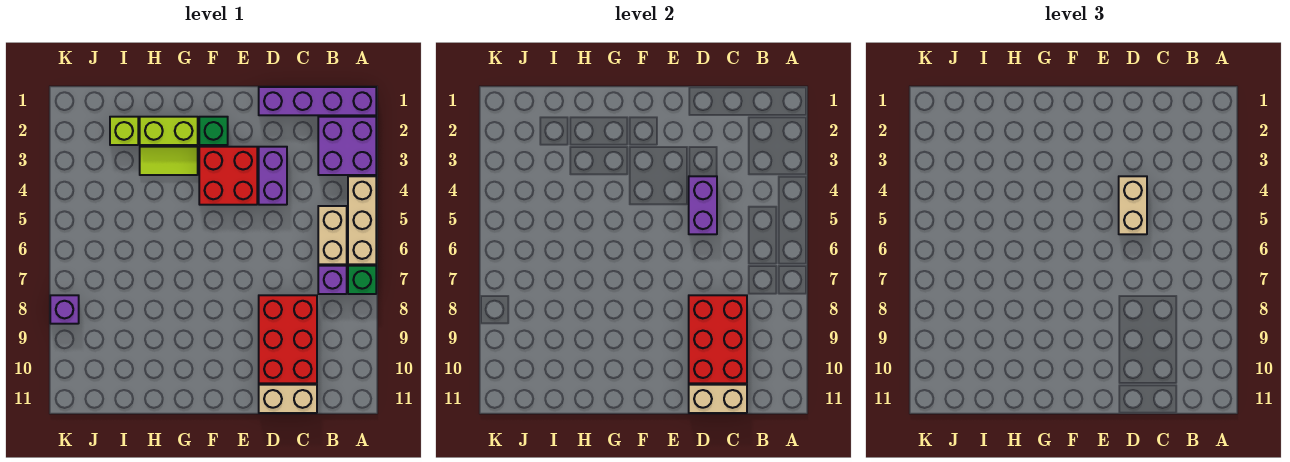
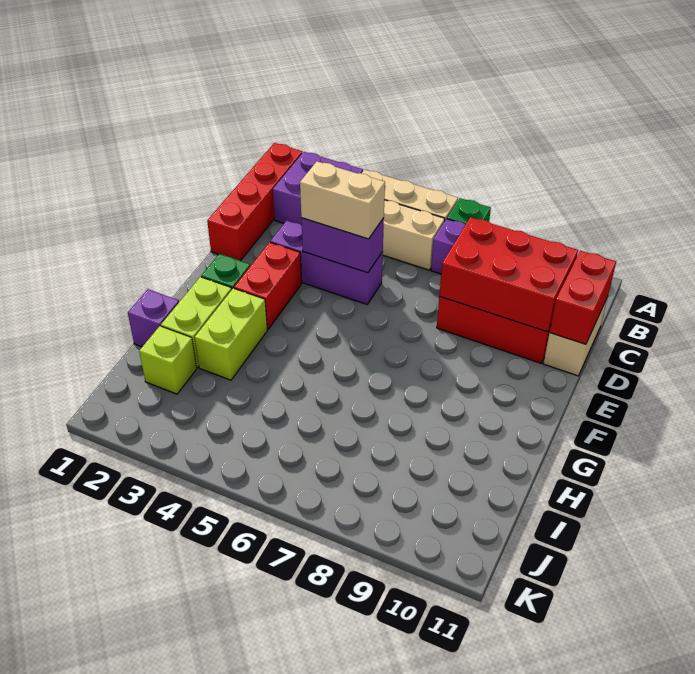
purple 1x4 brick [259,87,376,115] -> red 1x4 brick [207,143,302,261]
tan 1x2 brick [689,385,747,413] -> red 1x2 brick [550,251,616,344]
purple 1x2 brick [259,147,287,205] -> purple 1x3 brick [270,221,383,304]
red 2x2 brick [199,147,257,205] -> red 1x2 brick [234,242,302,329]
lime 1x2 tile [140,147,198,175] -> lime 1x2 brick [195,288,267,380]
purple 1x1 brick [50,295,79,324] -> purple 1x1 brick moved to [128,289,179,347]

